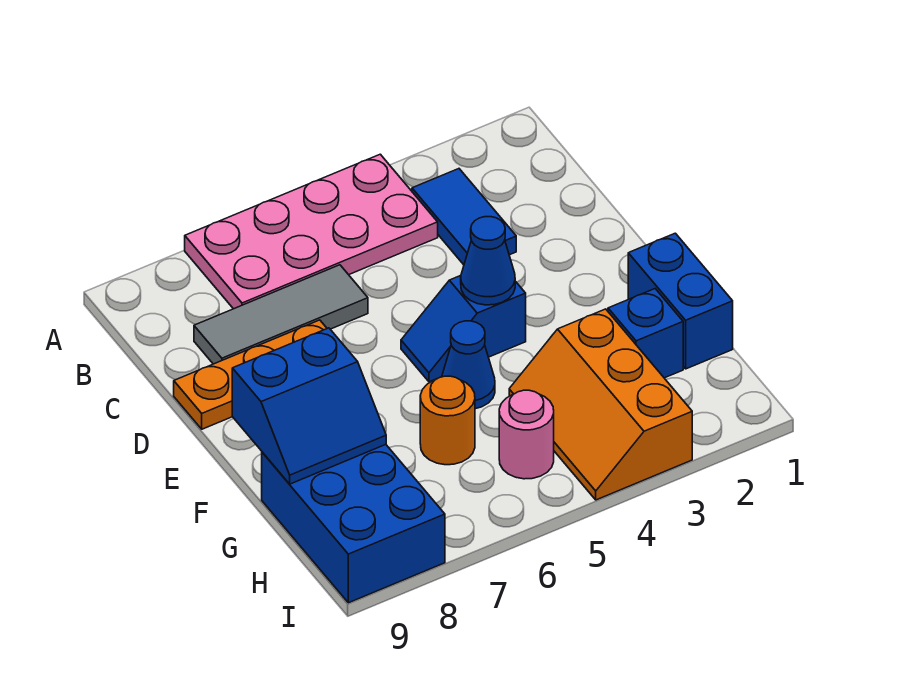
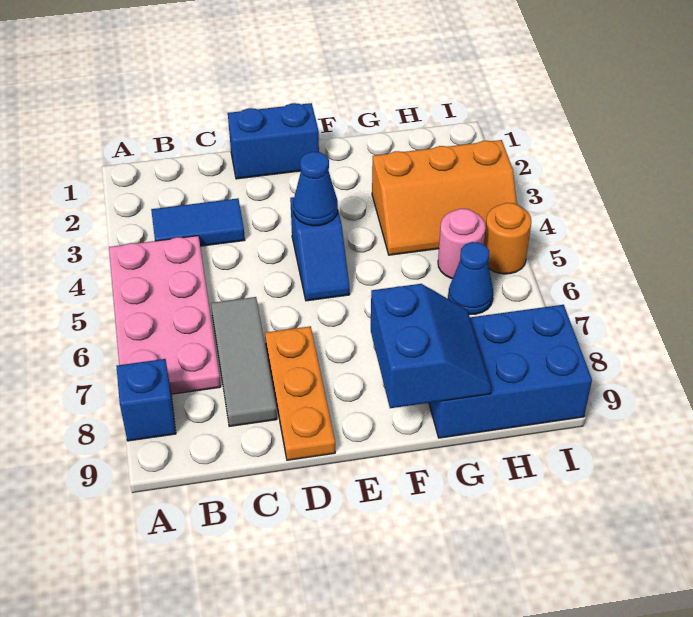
blue 1x2 brick [628,233,733,369] -> blue 1x2 brick moved to [228,103,319,179]
blue 1x1 cone [442,321,495,409] -> blue 1x1 cone moved to [448,242,493,314]
blue 1x1 brick [608,289,683,378] -> blue 1x1 brick moved to [116,359,176,441]
orange 1x1 round brick [420,376,475,465] -> orange 1x1 round brick moved to [484,203,531,274]

